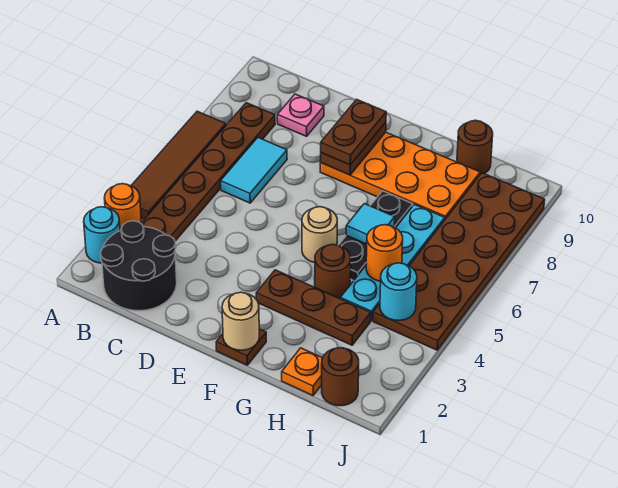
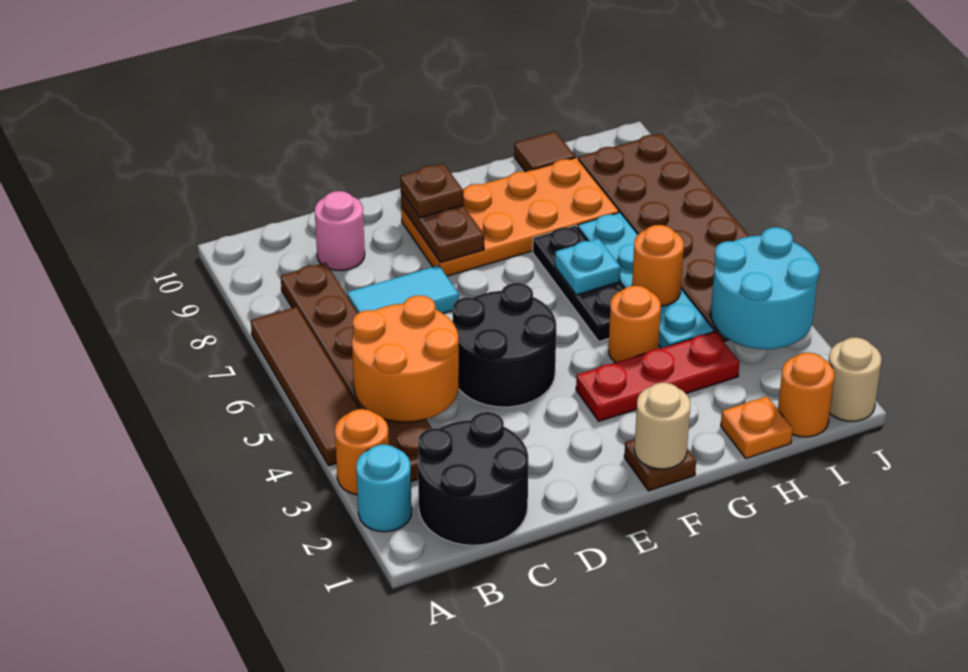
none -> orange 2x2 round brick [352,295,459,422]
cyan 1x2 tile [221,138,287,203] -> cyan 1x2 tile turned to [347,265,459,313]
pink 1x1 plate [277,94,324,136] -> pink 1x1 round brick [315,191,365,271]
none -> black 2x2 round brick [452,283,556,407]
brown 1x2 plate [321,100,386,165] -> brown 1x1 plate [400,164,463,218]
brown 1x3 plate [256,270,371,345] -> red 1x3 plate [576,332,740,421]
tan 1x1 round brick [302,207,337,263] -> tan 1x1 round brick moved to [829,337,881,421]
brown 1x1 round brick [315,244,351,299] -> orange 1x1 round brick [609,286,661,363]
cyan 1x1 tile [346,204,395,244] -> cyan 1x1 plate [555,239,621,295]
brown 1x1 round brick [457,120,493,174] -> brown 1x1 tile [514,131,575,172]
brown 1x1 round brick [322,348,359,406] -> orange 1x1 round brick [778,353,834,437]
cyan 1x1 round brick [380,263,417,321] -> cyan 2x2 round brick [711,227,819,349]

